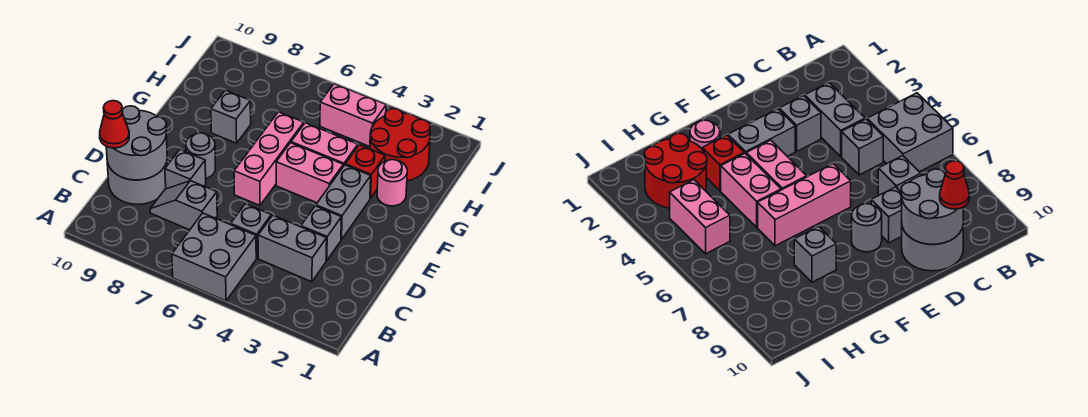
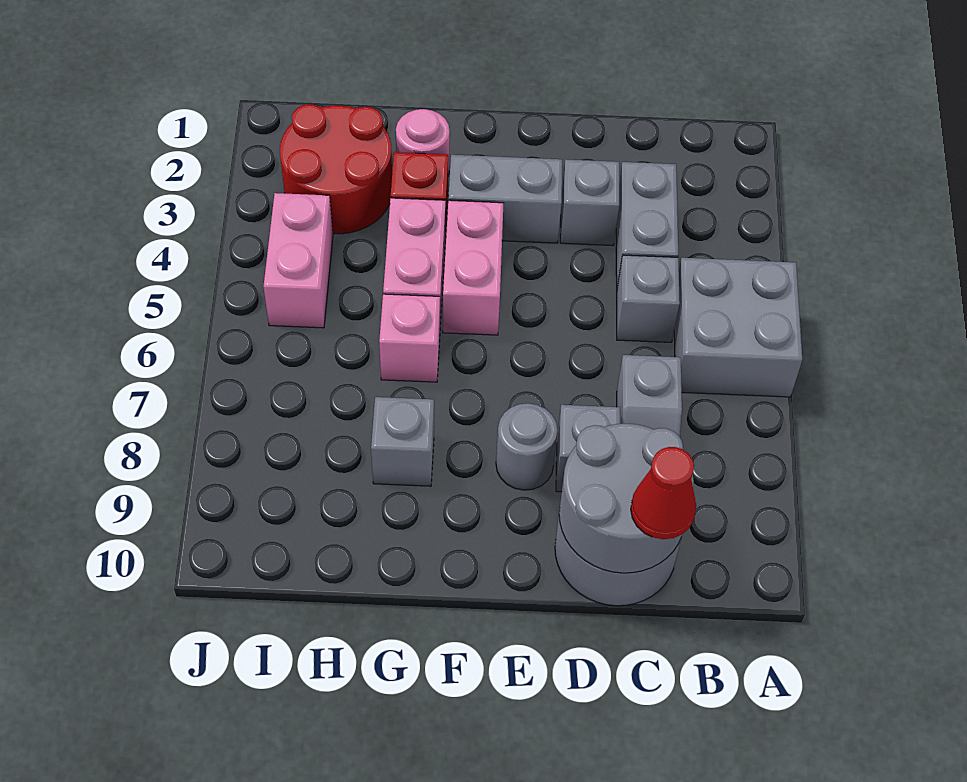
pink 1x3 brick [234,112,304,205] -> pink 1x1 brick [379,294,440,382]

